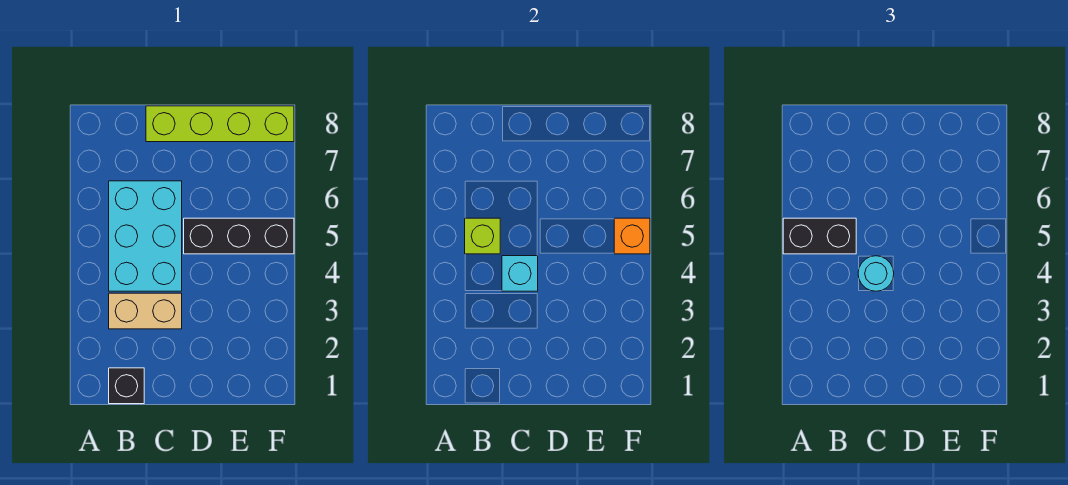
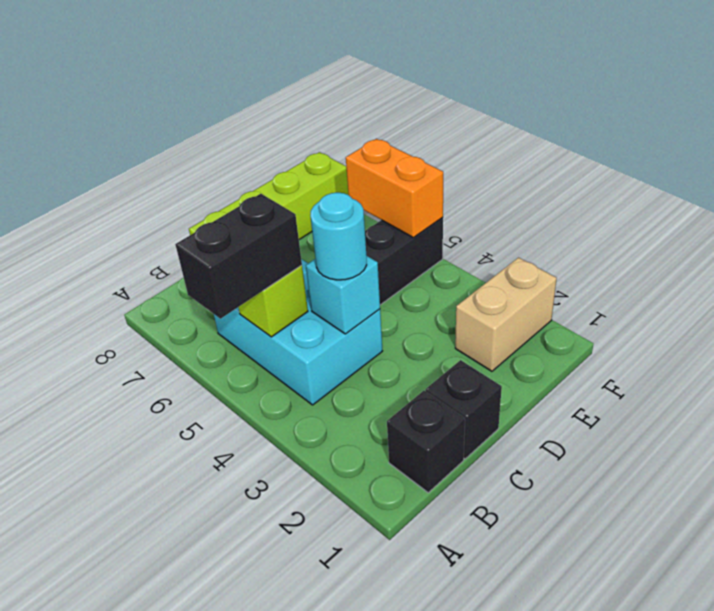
tan 1x2 brick [109,293,182,329] -> tan 1x2 brick moved to [455,258,557,371]
none -> black 1x1 brick [426,360,502,459]
orange 1x1 brick [614,218,650,254] -> orange 1x2 brick [346,139,443,237]

